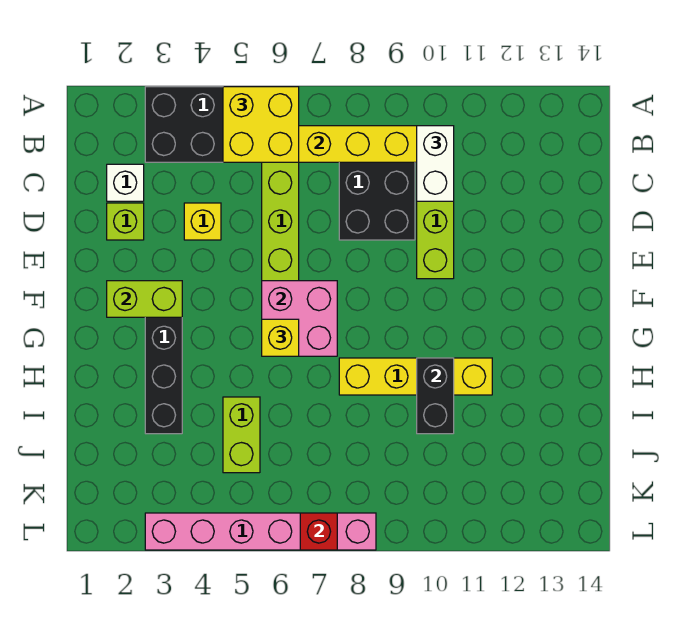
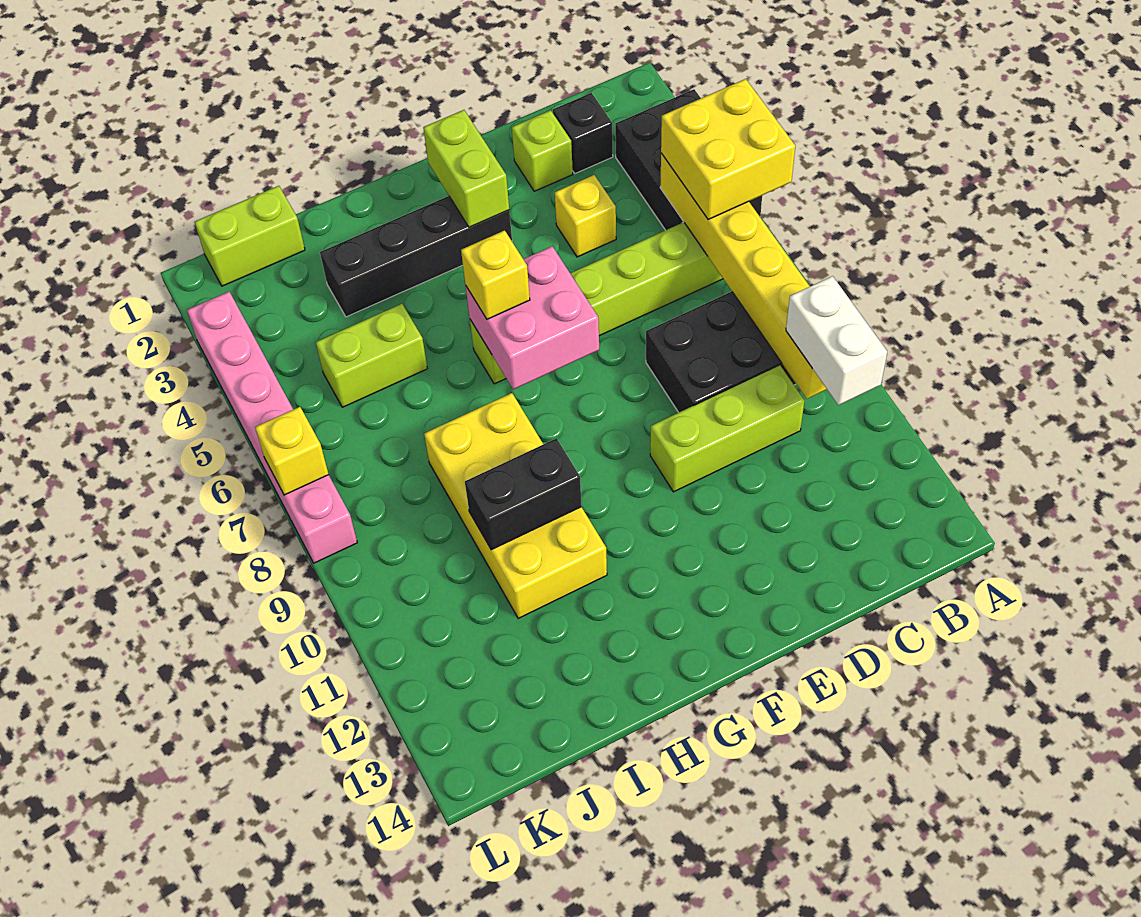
white 1x2 brick [417,126,454,201] -> white 1x2 brick turned to [786,276,887,405]
white 1x1 brick [107,164,144,201] -> black 1x1 brick [553,93,613,173]
yellow 1x4 brick [339,358,492,395] -> yellow 2x4 brick [424,393,607,618]
none -> lime 1x2 brick [195,186,305,286]
red 1x1 brick [300,513,337,550] -> yellow 1x1 brick [255,407,329,495]

